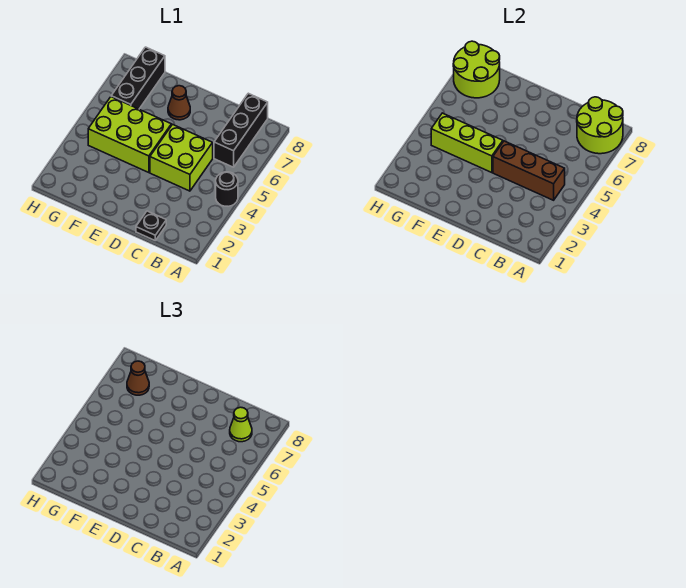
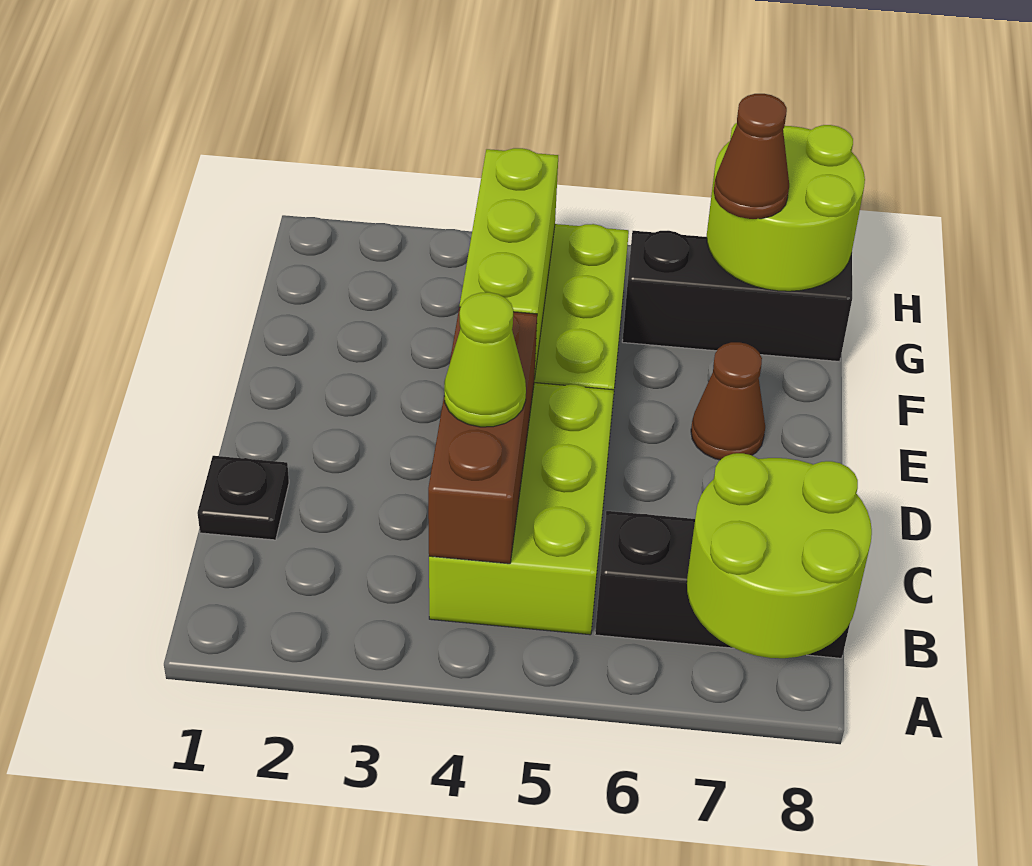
black 1x1 round brick [216,172,238,206] -> none
lime 1x1 cone [230,407,252,442] -> lime 1x1 cone moved to [444,292,526,427]
lime 2x2 brick [150,124,213,191] -> lime 2x3 brick [429,383,614,635]

